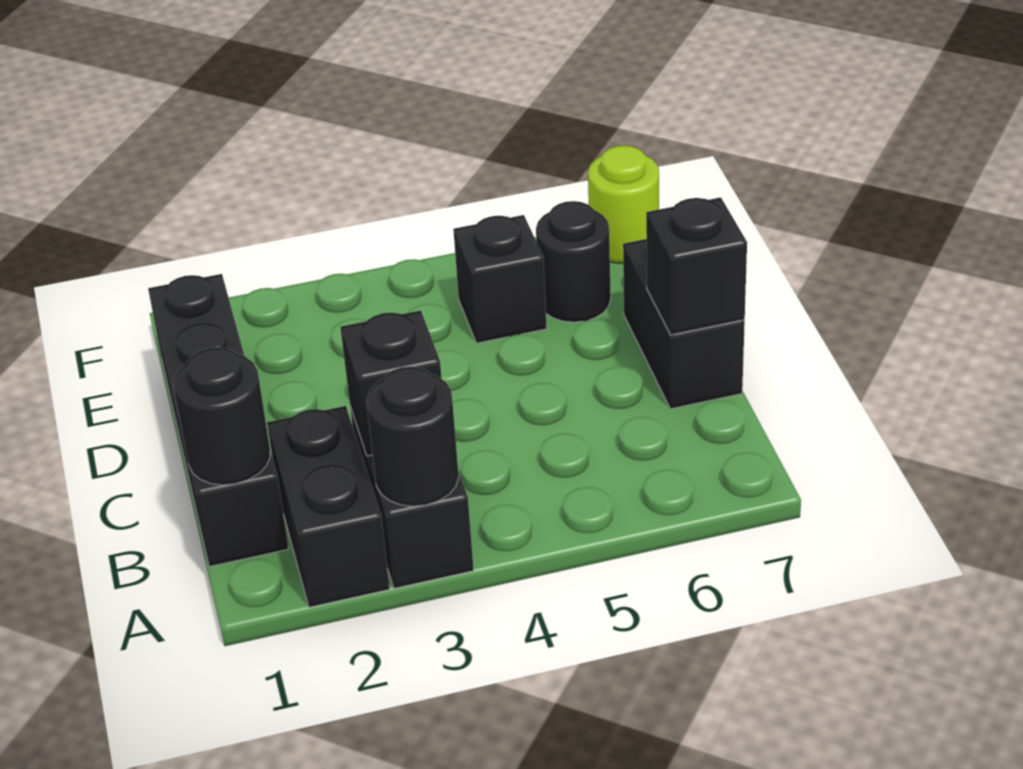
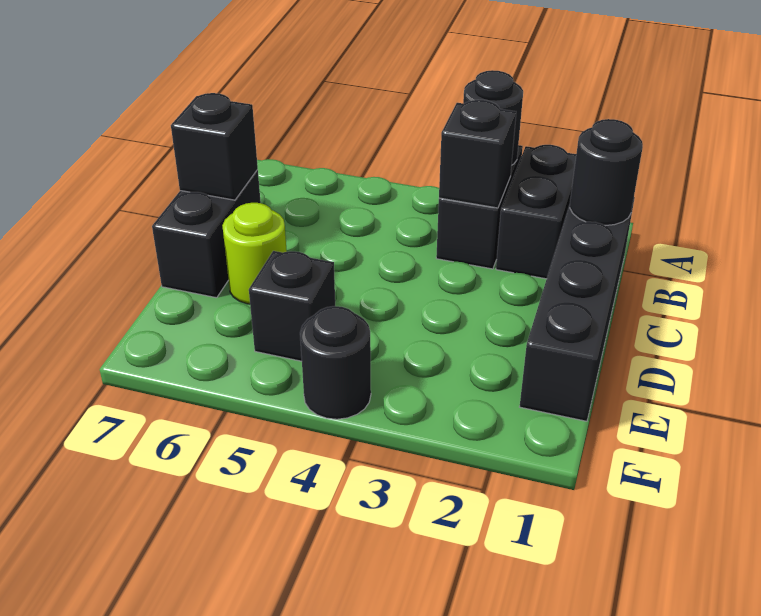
black 1x1 round brick [536,201,611,322] -> black 1x1 round brick moved to [300,306,371,419]
lime 1x1 round brick [588,145,659,263] -> lime 1x1 round brick moved to [222,203,287,304]

